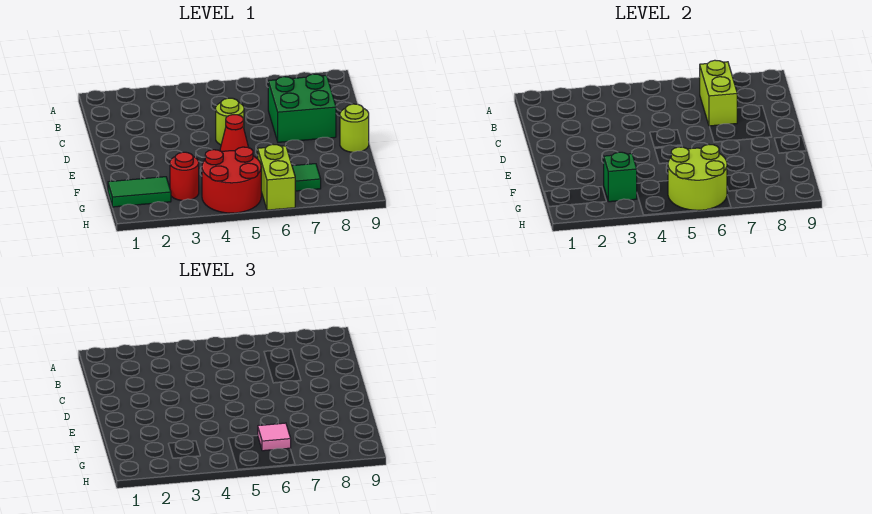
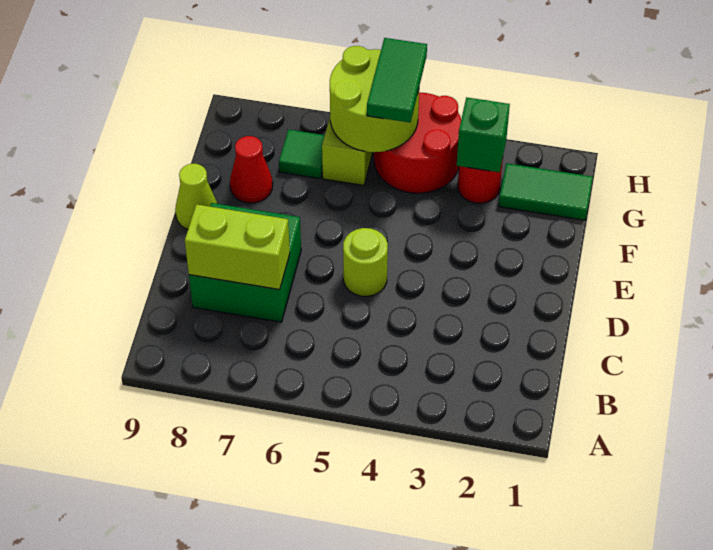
lime 1x2 brick [700,60,737,126] -> lime 1x2 brick turned to [185,204,290,289]
red 1x1 cone [220,115,248,152] -> red 1x1 cone moved to [230,136,273,203]
lime 1x1 round brick [340,104,369,152] -> lime 1x1 cone [175,164,217,229]
none -> green 1x2 tile [367,38,427,122]
pink 1x1 tile [258,423,291,451] -> none

